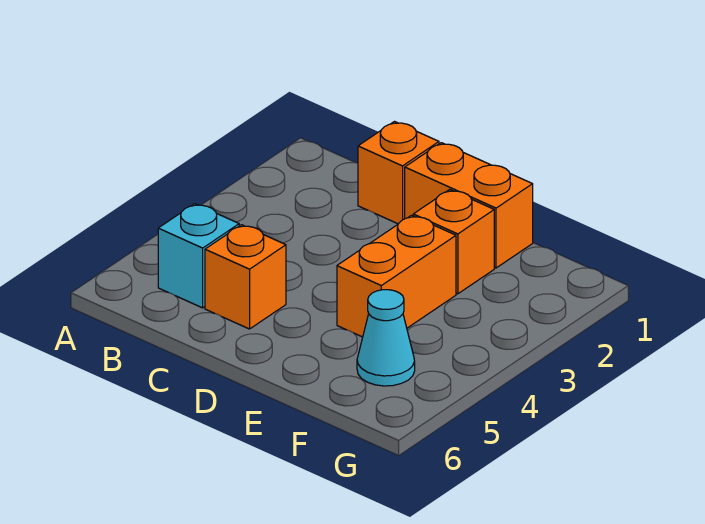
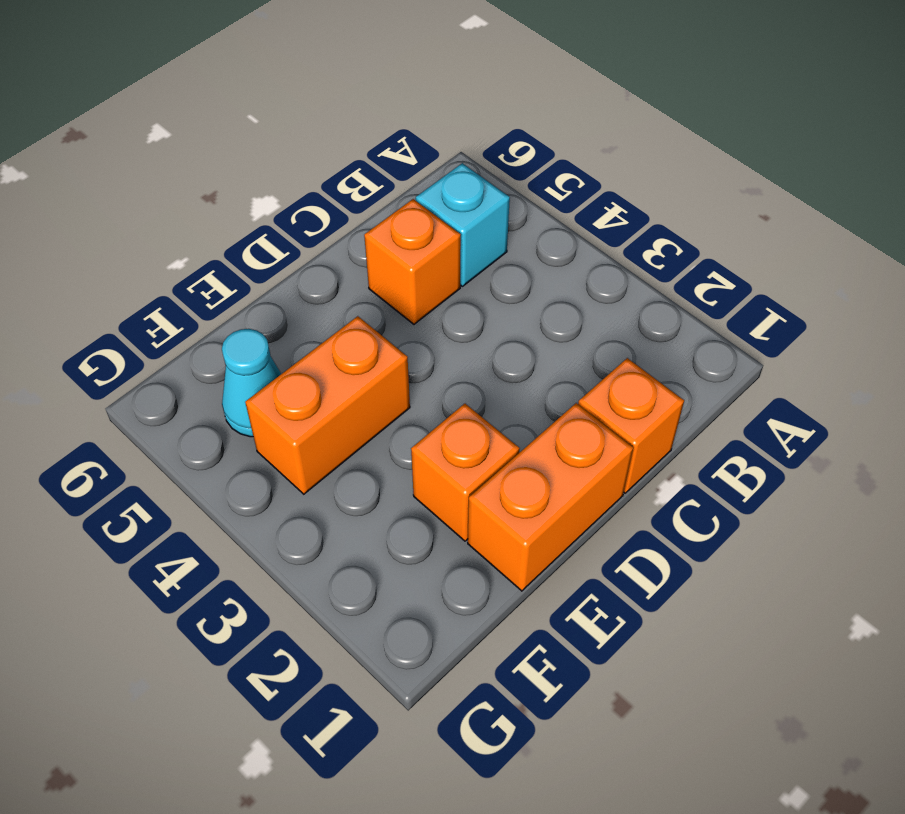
orange 1x2 brick [337,215,456,337] -> orange 1x2 brick turned to [245,316,410,494]

